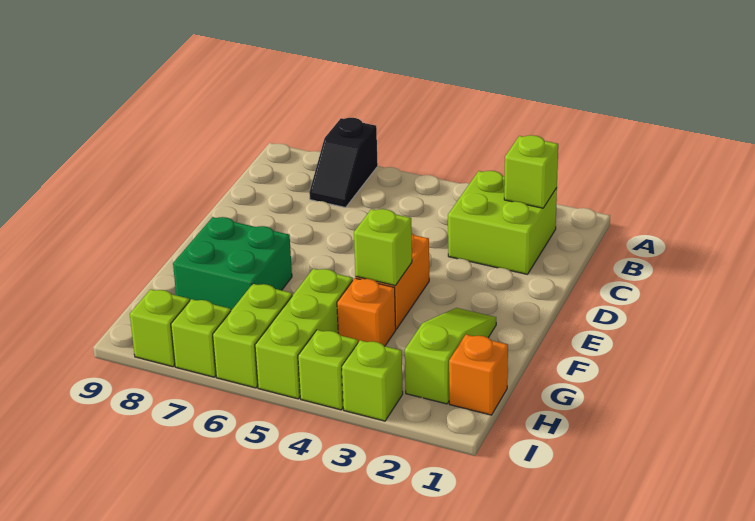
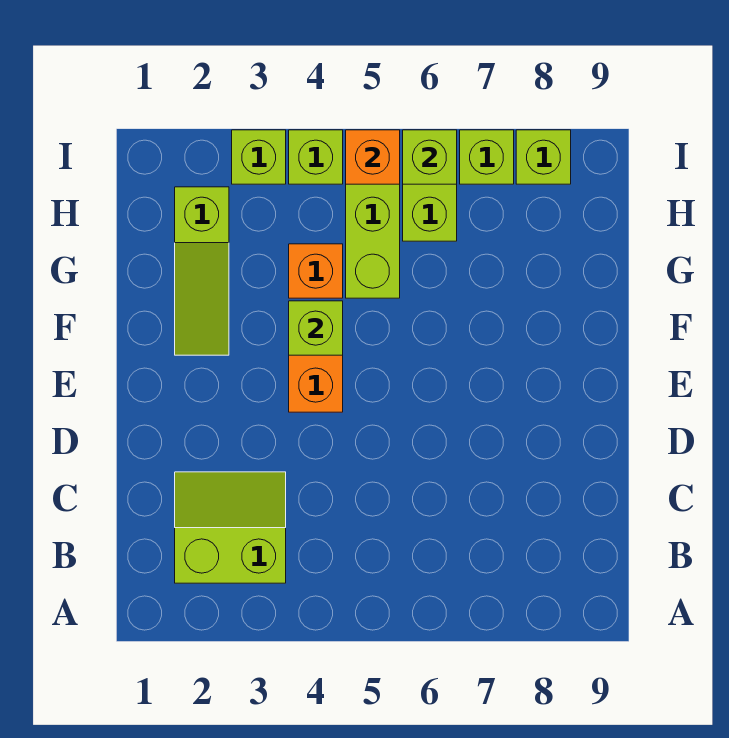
black 1x2 slope [309,118,378,207] -> none
lime 2x2 brick [448,171,557,274] -> lime 2x2 slope [175,472,286,583]
lime 1x1 brick [504,135,558,208] -> lime 1x1 brick moved to [403,130,457,184]
green 2x2 brick [173,217,292,310] -> none
orange 1x1 brick [449,335,508,415] -> orange 1x1 brick moved to [346,130,400,184]

